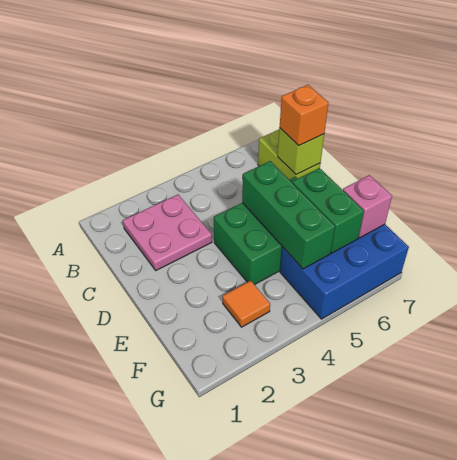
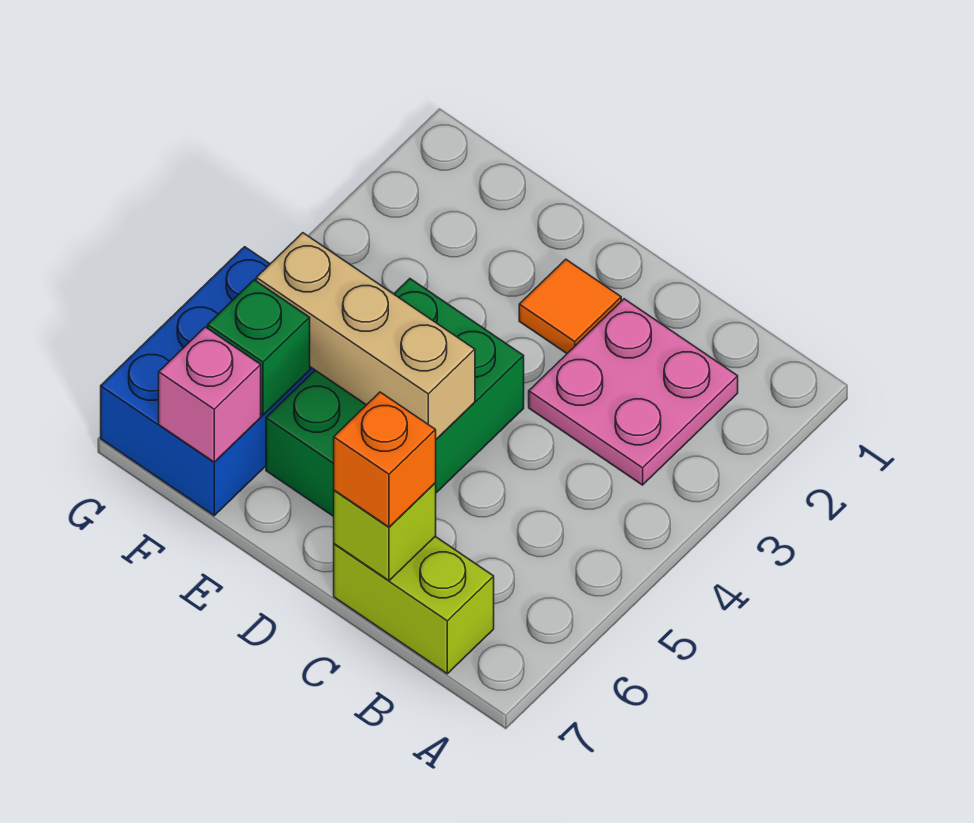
green 1x3 brick [242,161,335,269] -> tan 1x3 brick [256,233,475,439]
green 1x2 brick [292,168,364,253] -> green 1x1 brick [208,280,310,415]
orange 1x1 tile [223,281,270,327] -> orange 1x1 tile moved to [519,259,621,353]

